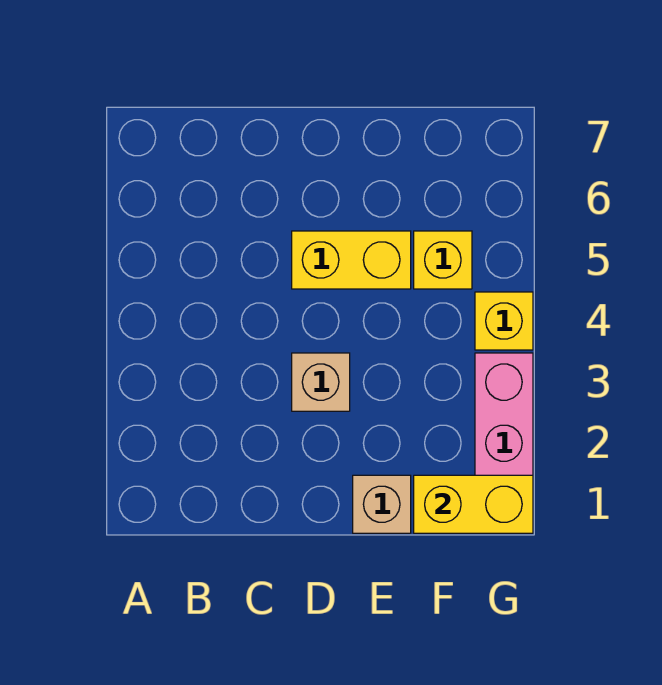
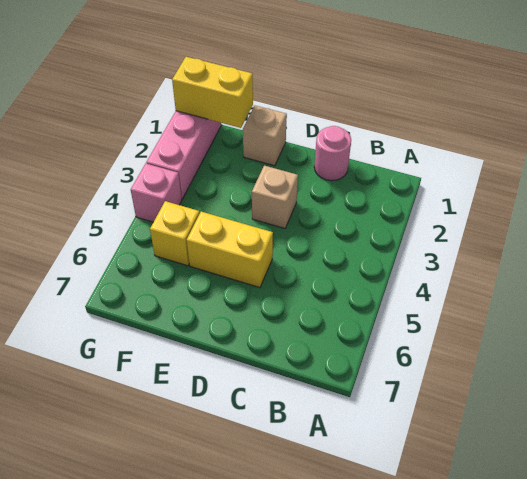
none -> pink 1x1 round brick [314,126,351,181]
yellow 1x1 brick [475,292,533,350] -> pink 1x1 brick [131,164,182,222]

